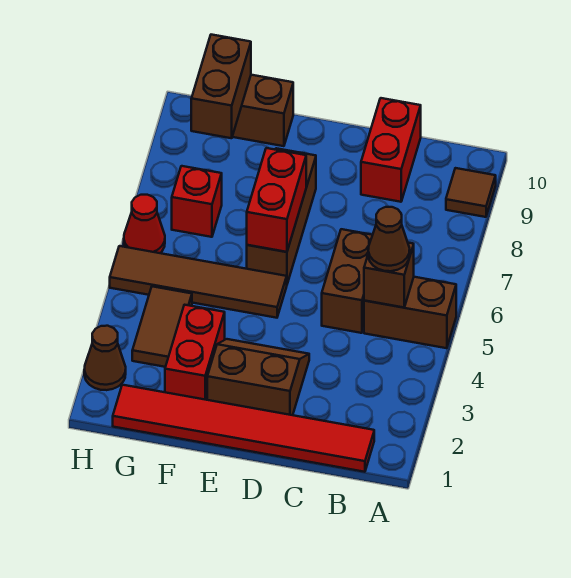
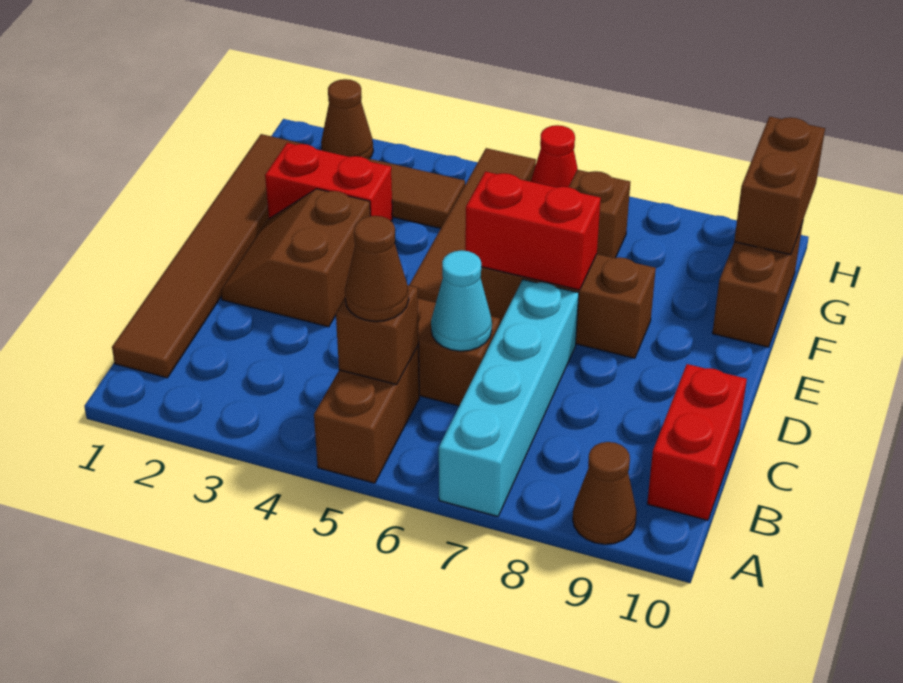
none -> cyan 1x4 brick [439,279,579,516]
brown 1x1 tile [446,168,496,217] -> brown 1x1 cone [573,442,637,544]
red 1x6 tile [113,385,374,472] -> brown 1x6 tile [112,134,303,378]
none -> cyan 1x1 cone [431,250,492,351]
red 1x2 brick [361,98,421,202] -> red 1x2 brick turned to [647,364,747,520]
brown 2x2 slope [207,339,309,415] -> brown 2x2 slope turned to [221,189,370,327]
red 1x1 brick [172,166,222,237] -> brown 1x1 brick [569,170,630,258]
brown 1x2 brick [191,35,251,138] -> brown 1x2 brick turned to [734,117,825,255]

